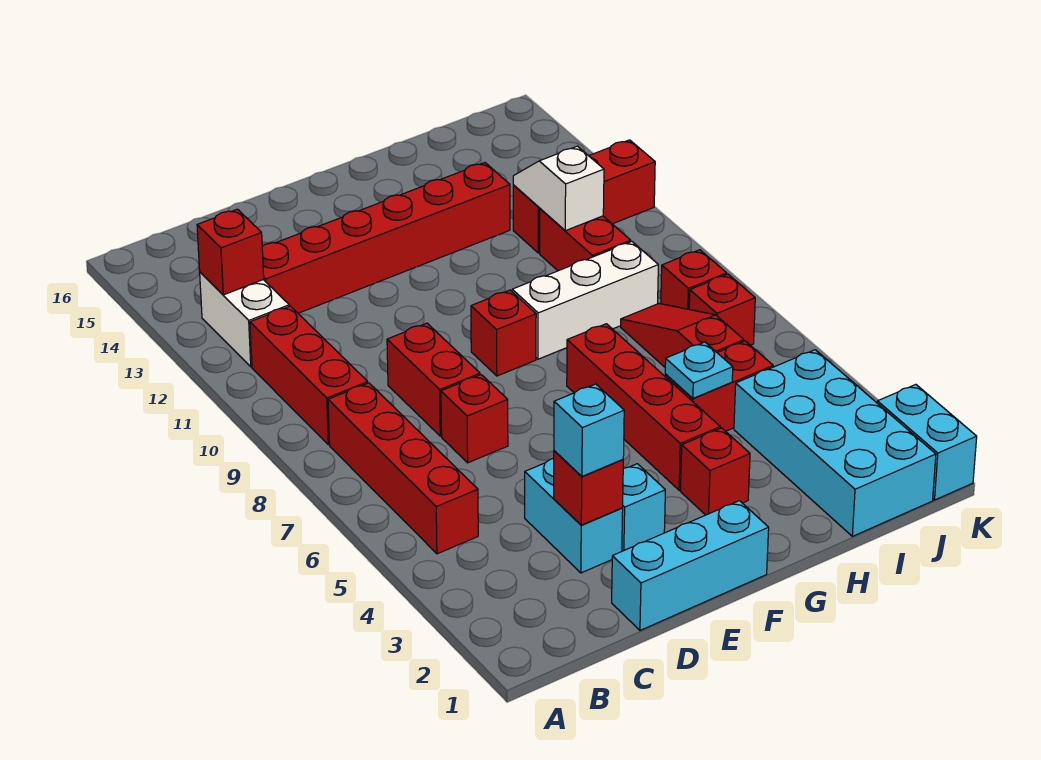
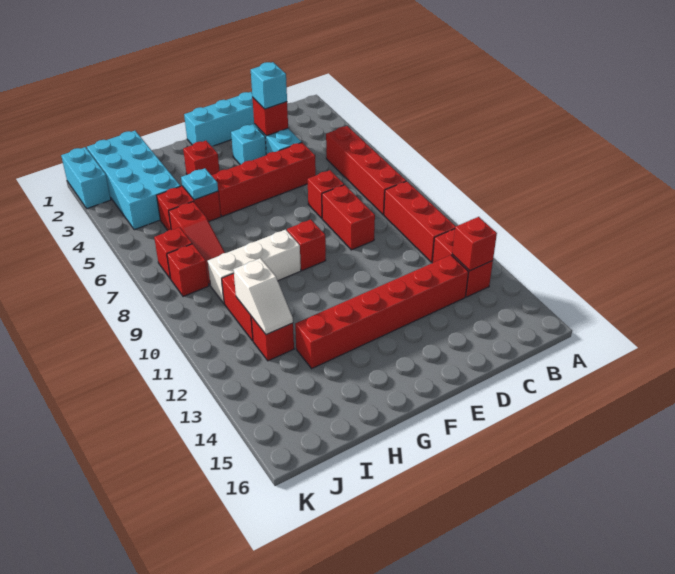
white 1x2 brick [200,272,289,367] -> red 1x2 brick [432,229,493,297]
red 1x4 brick [567,324,720,490] -> red 1x4 brick turned to [211,143,316,216]
red 1x3 brick [513,140,655,253] -> red 1x1 brick [251,317,294,361]

